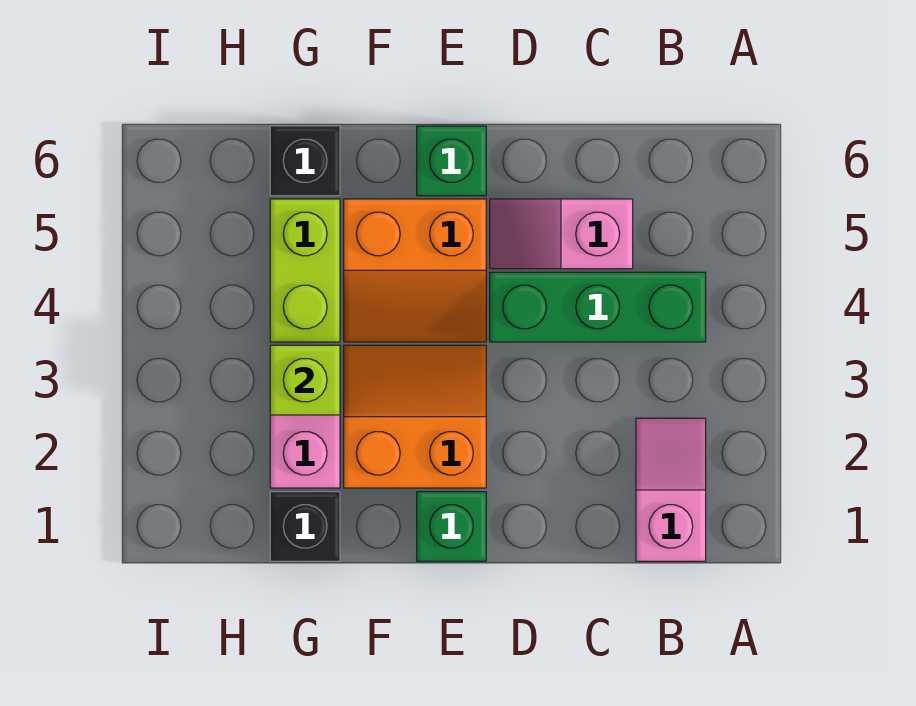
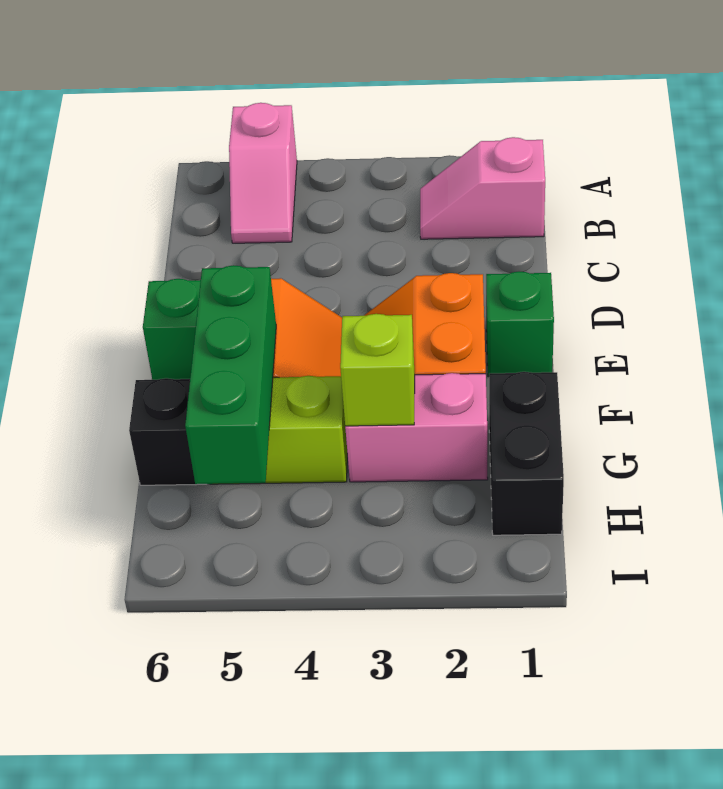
green 1x3 brick [490,272,706,342] -> green 1x3 brick moved to [185,265,276,484]
pink 1x2 slope [490,199,633,269] -> pink 1x2 slope moved to [229,103,297,243]
black 1x1 brick [270,492,340,561] -> black 1x2 brick [489,372,564,535]

